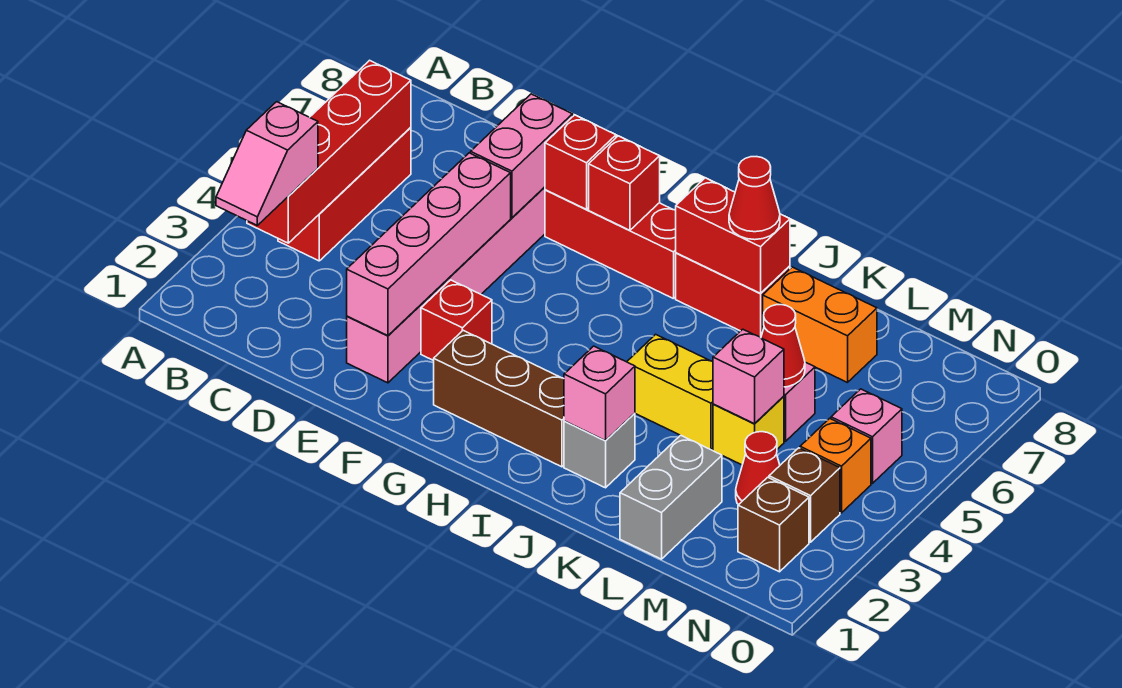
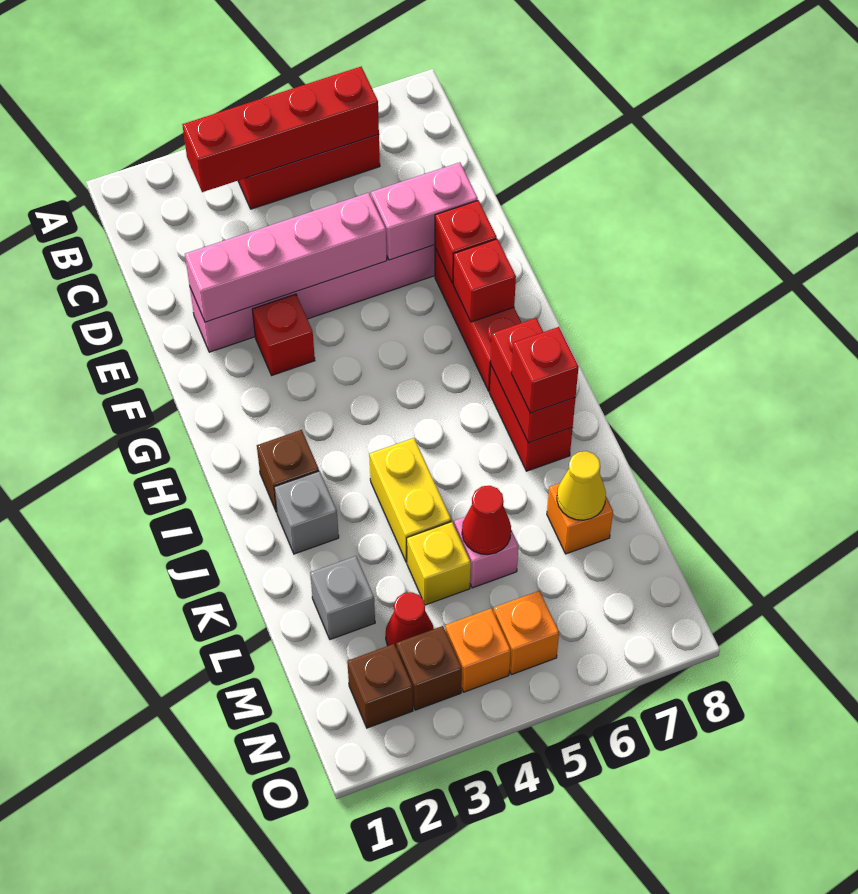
pink 1x2 slope [216,102,318,225] -> none
brown 1x3 brick [434,330,564,467] -> brown 1x1 brick [257,430,319,512]
pink 1x1 brick [564,346,635,441] -> none
red 1x1 cone [729,157,780,240] -> red 1x1 brick [511,327,578,413]
orange 1x2 brick [763,267,877,383] -> orange 1x1 brick [547,483,613,554]
grey 1x2 brick [620,435,722,559] -> grey 1x1 brick [310,556,375,639]
pink 1x1 brick [713,329,784,424] -> none
none -> yellow 1x1 cone [557,451,606,520]
pink 1x1 brick [831,389,902,483] -> orange 1x1 brick [494,591,559,675]

